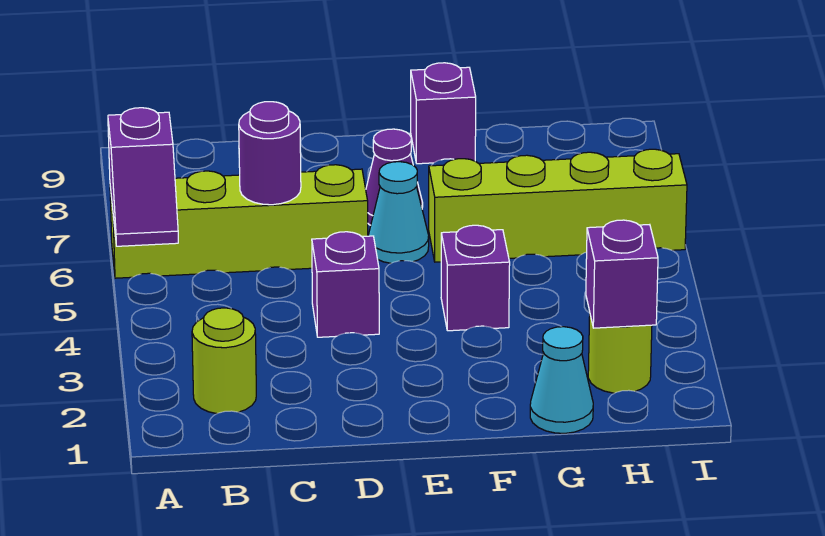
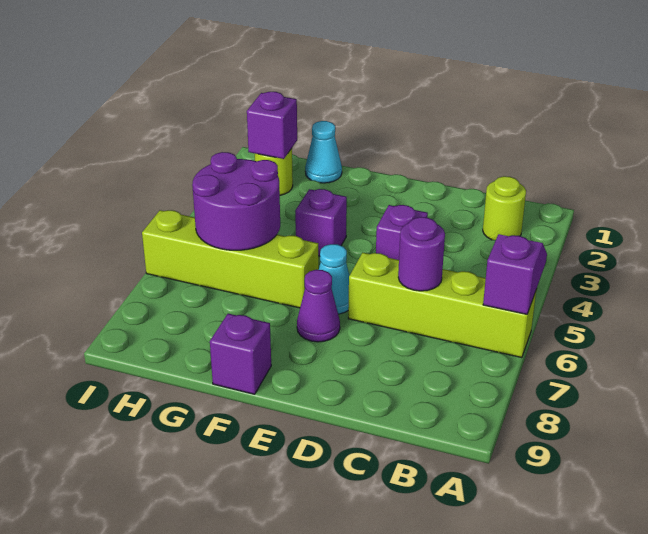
none -> purple 2x2 round brick [192,152,280,250]

